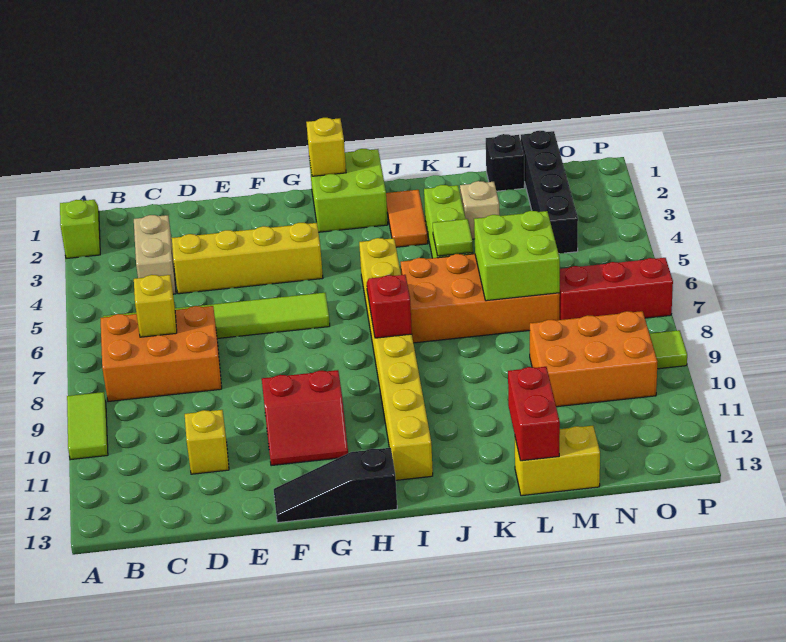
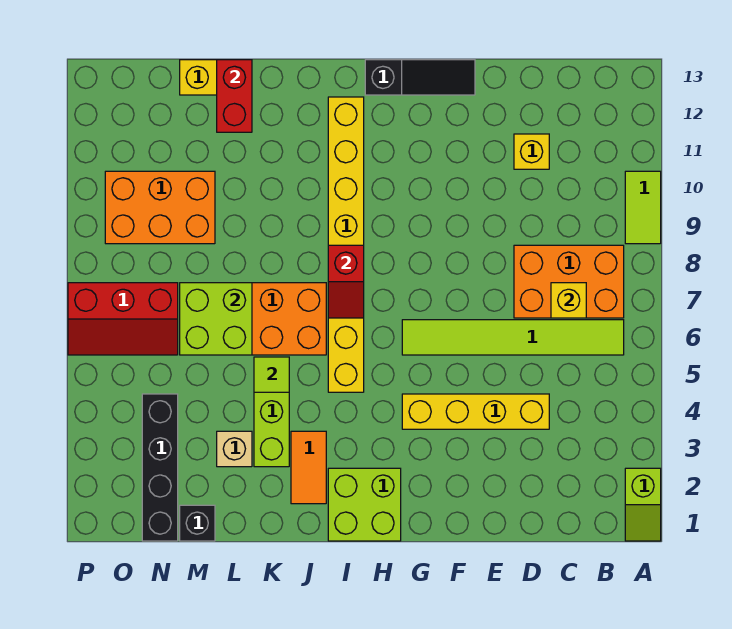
tan 1x2 brick [134,215,176,294] -> none
red 2x2 slope [262,370,348,466] -> none
yellow 1x1 brick [306,118,346,176] -> none
lime 1x1 tile [650,330,687,369] -> none

